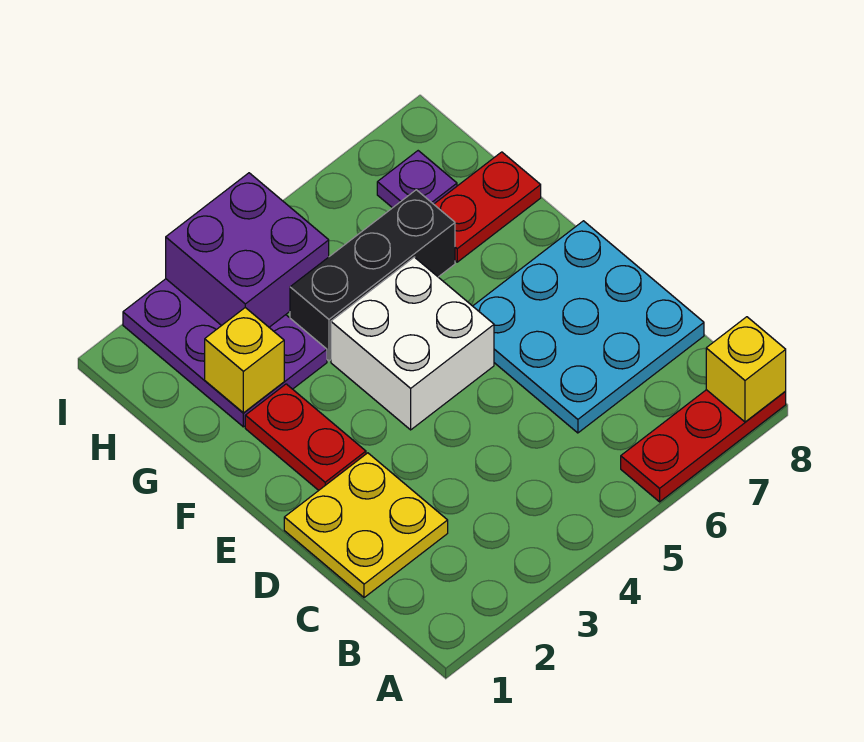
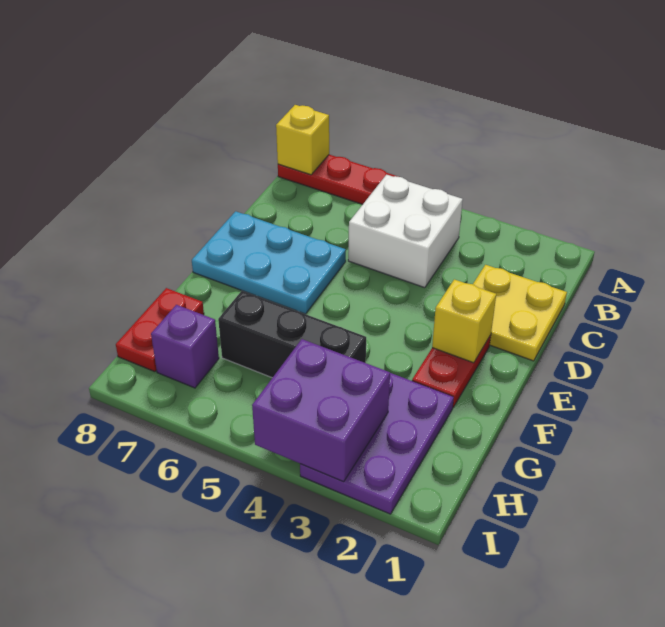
cyan 3x3 plate [473,221,704,433] -> cyan 2x3 plate [192,211,346,314]
white 2x2 brick [331,257,494,430] -> white 2x2 brick moved to [348,175,463,288]
yellow 1x1 brick [205,308,284,413] -> yellow 1x1 brick moved to [432,279,496,363]
red 1x2 plate [434,152,541,262] -> red 1x2 plate turned to [116,288,204,372]
purple 1x1 plate [377,151,457,208] -> purple 1x1 brick [151,305,219,388]

